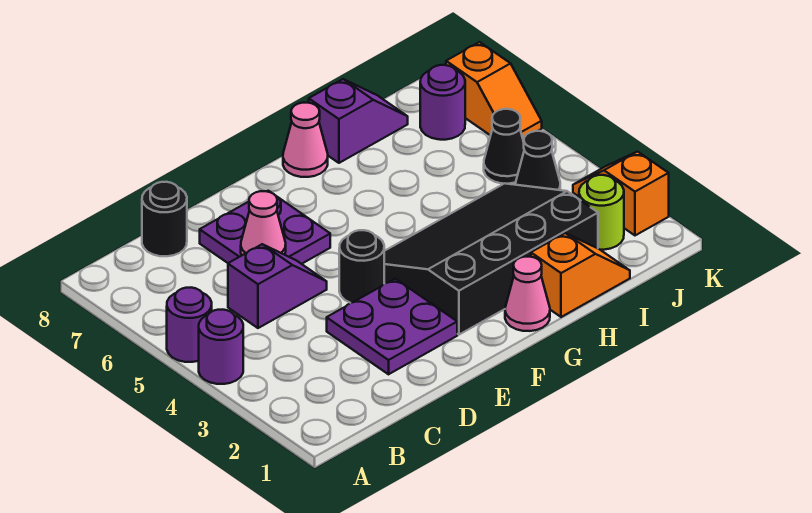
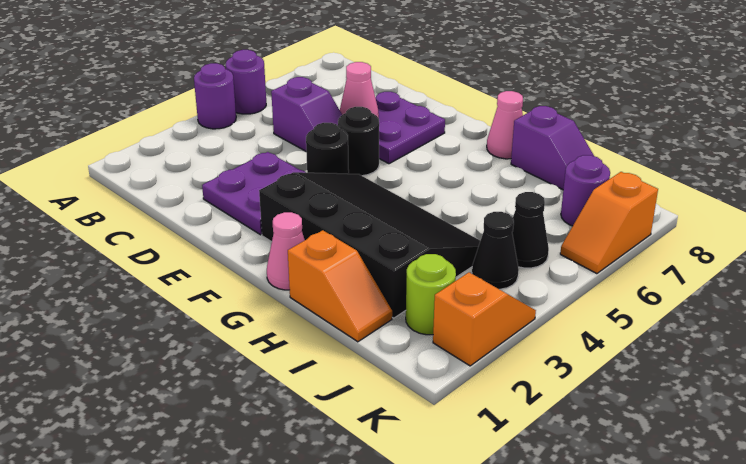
black 1x1 round brick [142,182,187,256] -> black 1x1 round brick moved to [338,107,379,176]

